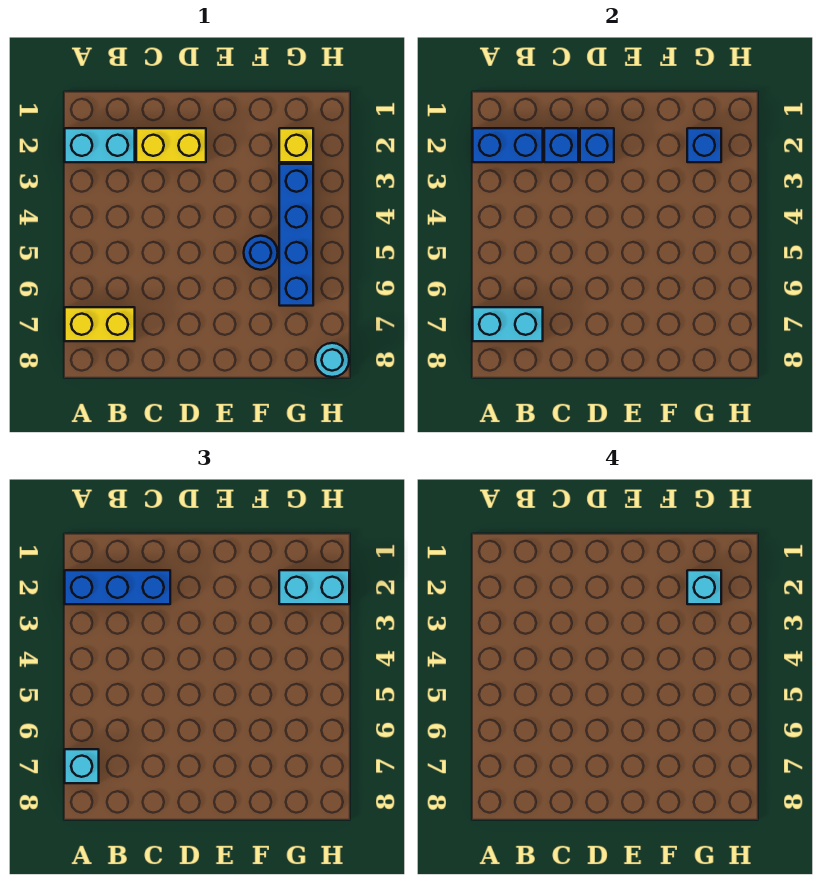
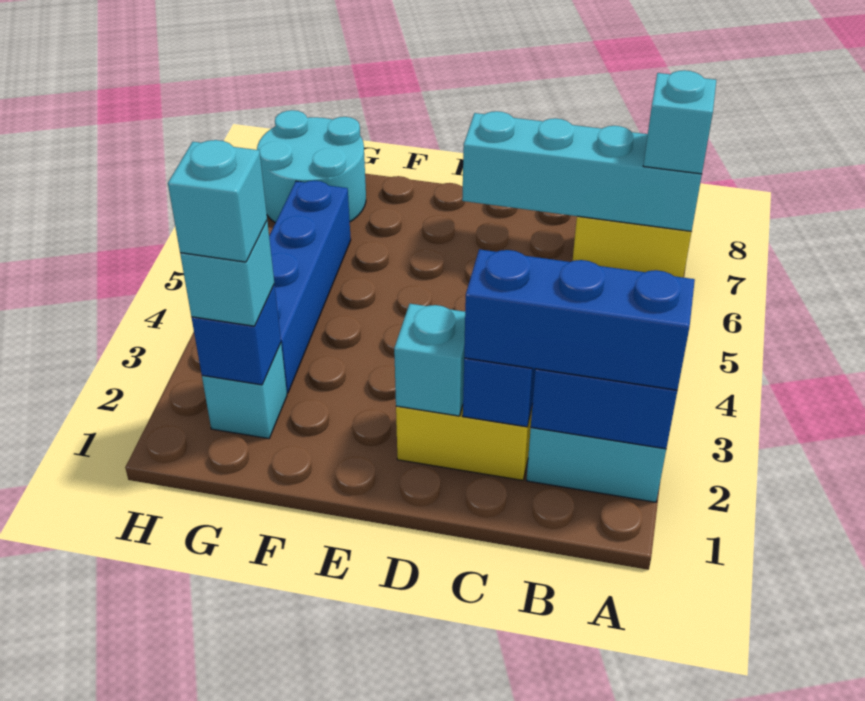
cyan 1x2 brick [473,307,543,341] -> cyan 1x4 brick [462,111,702,231]
blue 1x1 brick [580,128,614,162] -> cyan 1x1 brick [394,304,465,416]
blue 1x1 round brick [244,236,278,270] -> none
yellow 1x1 brick [279,128,313,162] -> cyan 1x1 brick [202,343,287,439]
cyan 1x2 brick [279,570,349,604] -> cyan 1x1 brick [180,221,274,326]
cyan 1x1 round brick [315,343,349,377] -> cyan 2x2 round brick [257,110,366,223]

